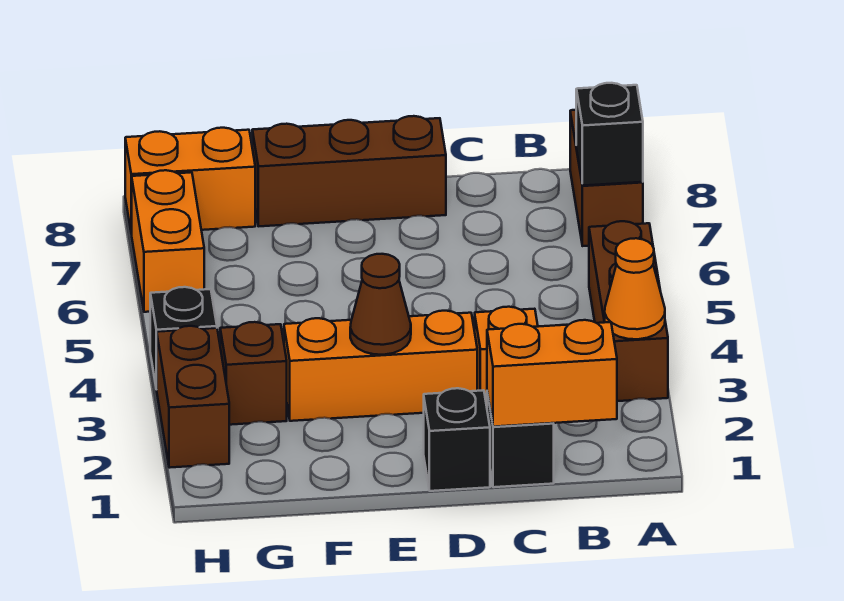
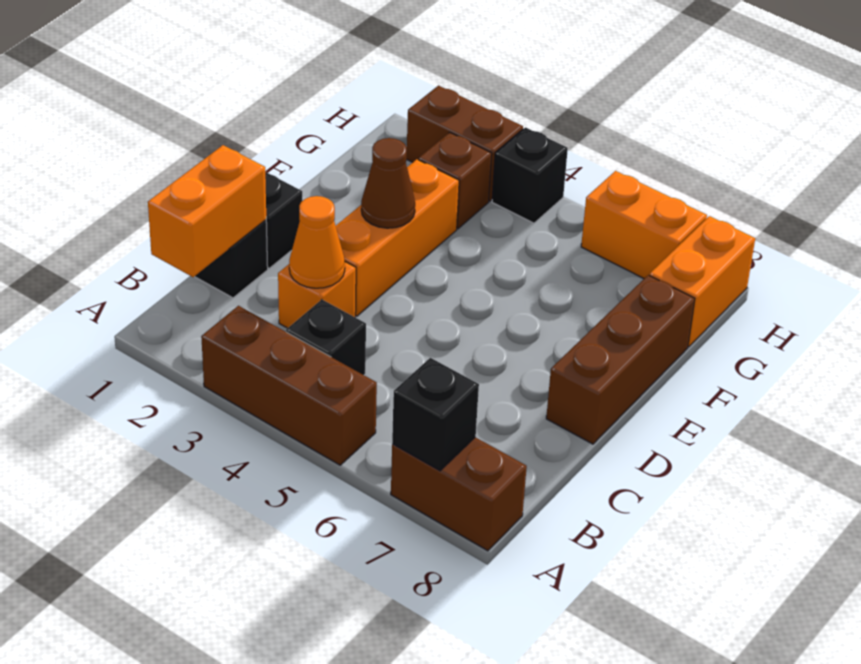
orange 1x1 cone [605,238,665,339] -> orange 1x1 cone moved to [289,196,345,288]
none -> black 1x1 brick [286,300,366,375]

